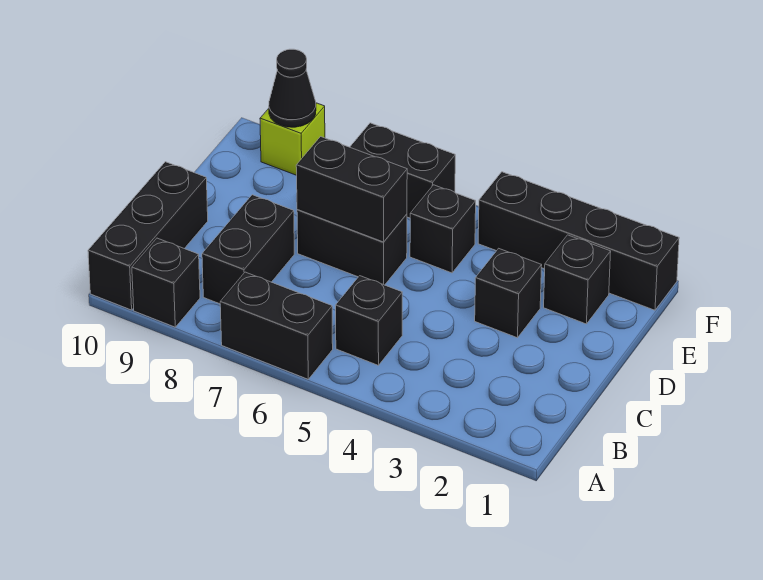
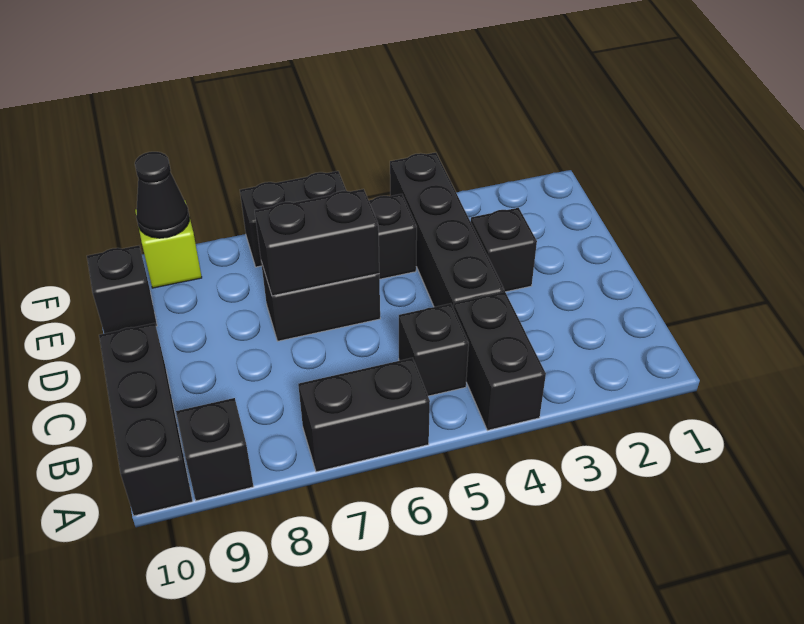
black 1x2 brick [202,195,294,304] -> black 1x2 brick moved to [453,292,546,430]
black 1x1 brick [544,235,611,324] -> black 1x1 brick moved to [87,246,157,334]
black 1x4 brick [478,172,679,310] -> black 1x4 brick turned to [390,153,504,307]

